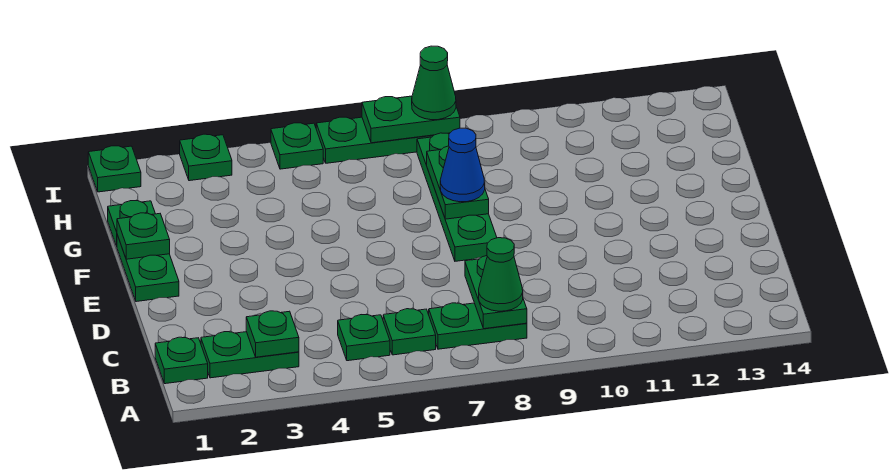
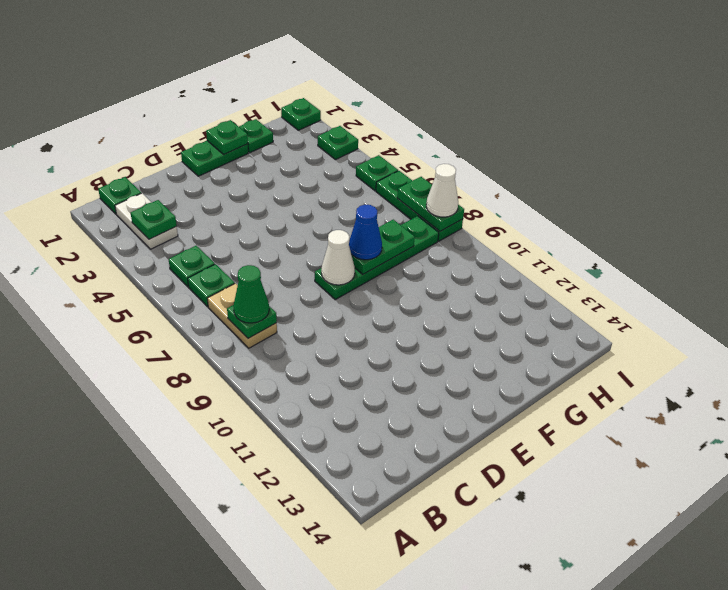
green 1x2 plate [201,332,299,378] -> white 1x2 plate [115,193,178,249]
green 1x2 plate [429,303,527,349] -> tan 1x2 plate [207,283,277,348]
green 1x2 plate [465,256,527,329] -> green 1x1 plate [227,305,277,338]
none -> white 1x1 cone [321,230,355,285]
green 1x1 cone [412,46,456,120] -> white 1x1 cone [426,164,458,217]

